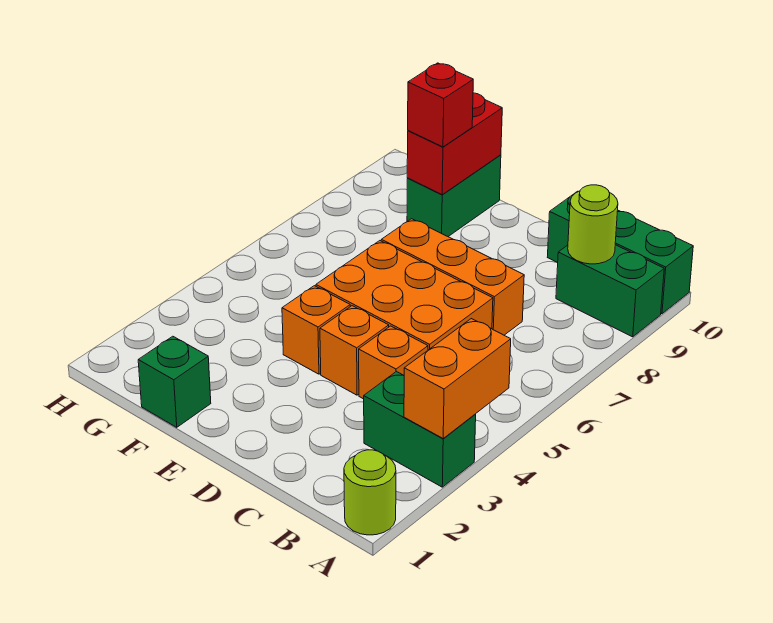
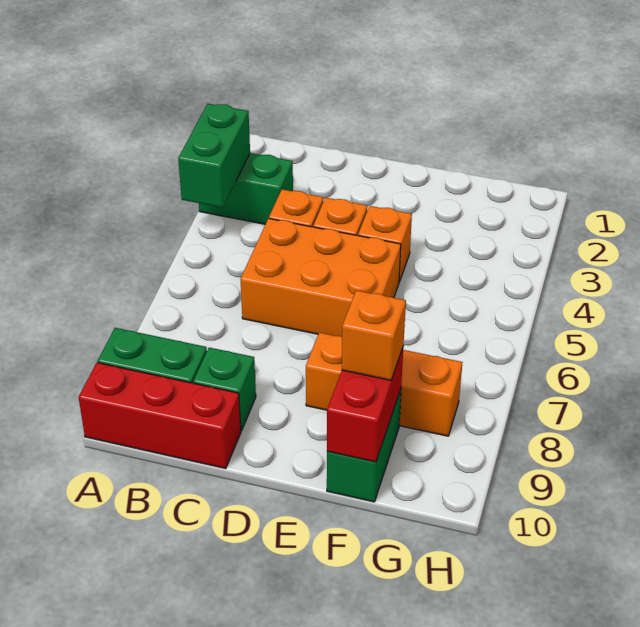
lime 1x1 round brick [344,450,396,535] -> none
orange 1x2 brick [404,319,511,439] -> green 1x2 brick [178,104,250,208]
green 1x3 brick [548,191,693,314] -> red 1x3 brick [79,363,241,469]
lime 1x1 round brick [568,185,618,264] -> none
orange 1x3 brick [381,219,524,335] -> orange 1x3 brick moved to [306,333,462,436]
green 1x1 brick [138,336,211,427] -> green 1x1 brick moved to [193,347,256,431]
red 1x1 brick [408,63,473,147] -> orange 1x1 brick [342,290,406,380]

